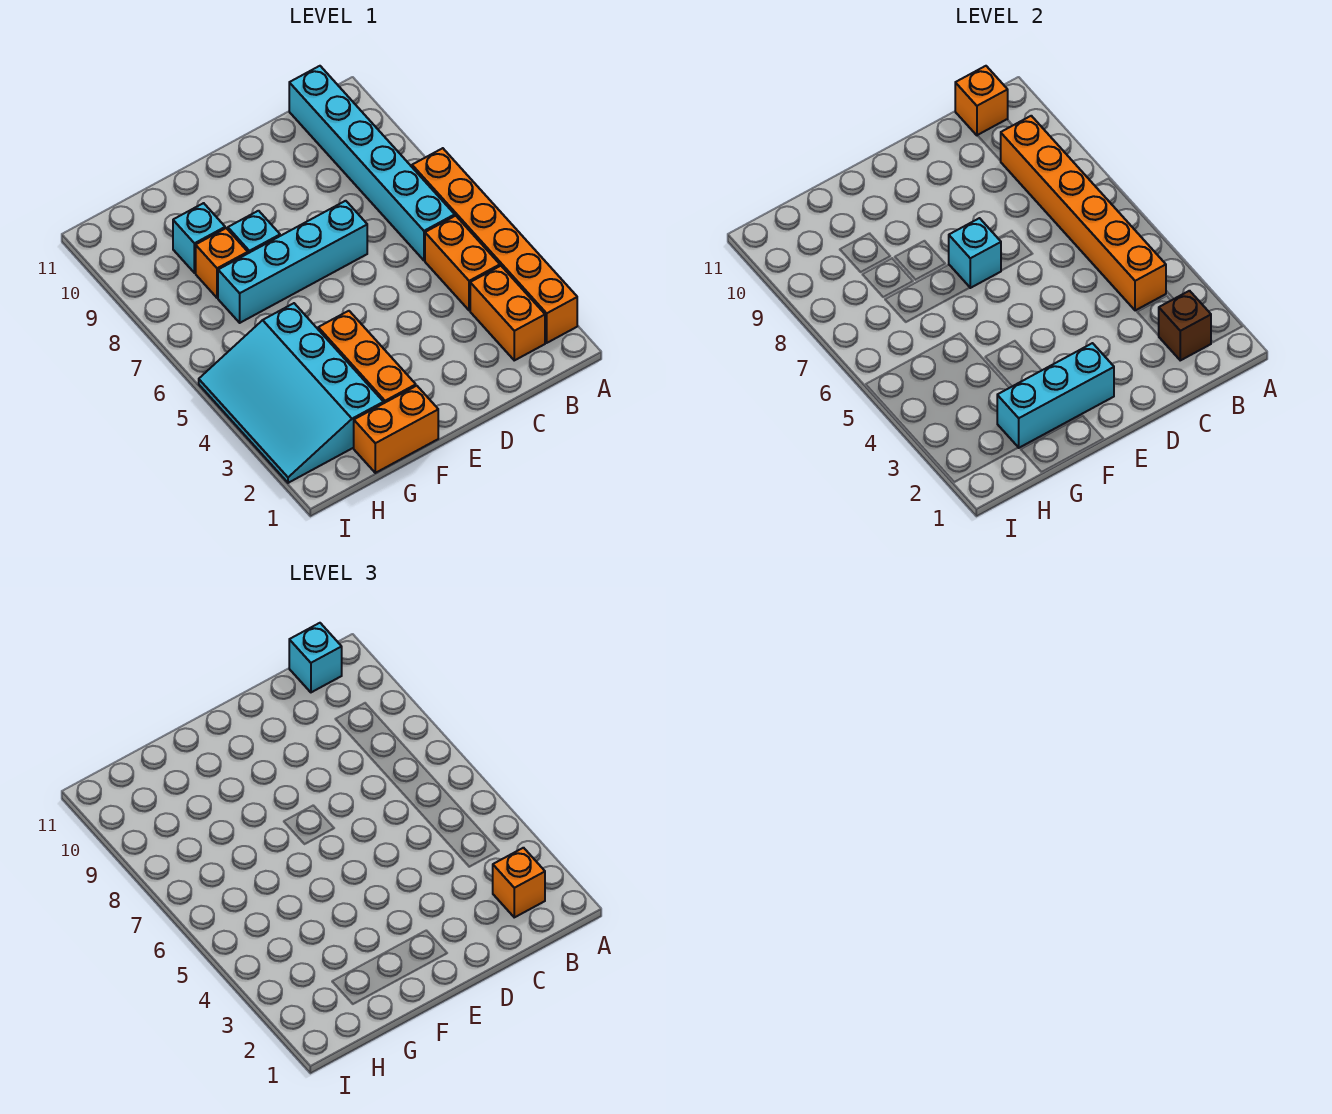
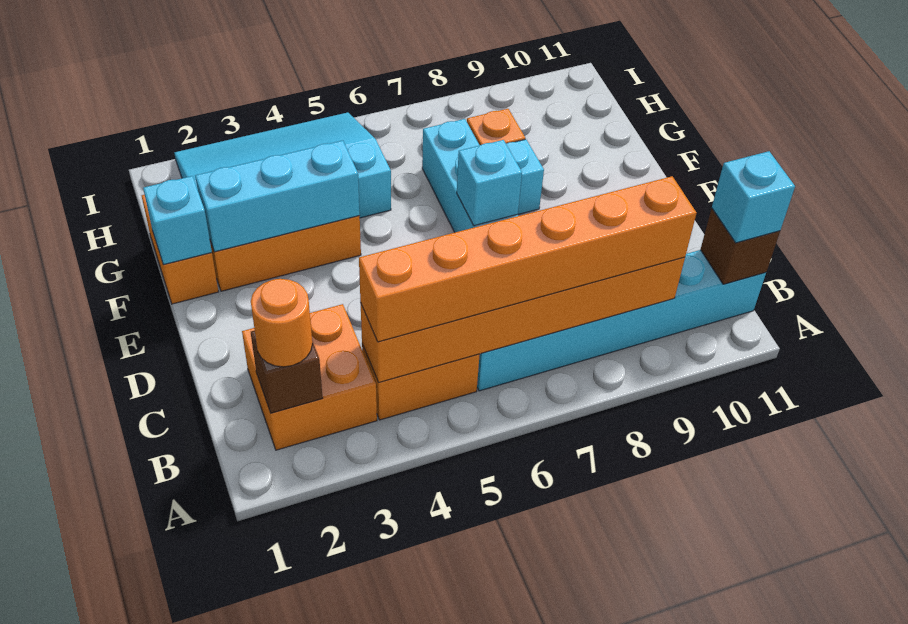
orange 1x6 brick [412,148,577,343] -> orange 1x6 brick moved to [359,176,696,342]
orange 1x2 brick [470,266,545,360] -> orange 2x2 brick [242,304,377,450]
orange 1x1 brick [493,848,545,917] -> orange 1x1 round brick [251,279,312,367]
orange 1x1 brick [955,66,1008,135] -> brown 1x1 brick [700,208,780,284]
cyan 1x3 brick [997,343,1114,448] -> cyan 1x3 brick turned to [195,141,360,252]
cyan 1x1 brick [173,203,225,273] -> cyan 1x1 brick moved to [143,176,212,265]

